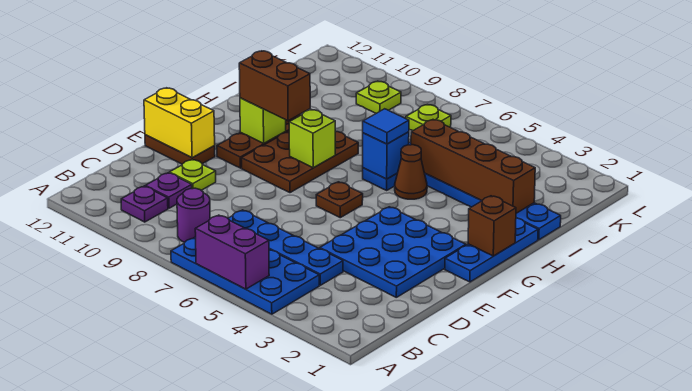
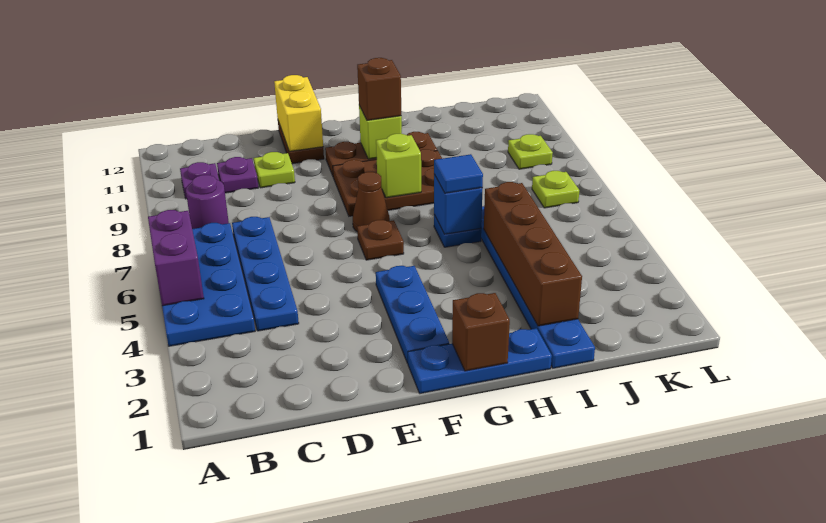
blue 3x3 plate [320,207,466,297] -> blue 1x3 plate [376,266,449,363]
brown 1x2 brick [239,51,310,121] -> brown 1x1 brick [357,58,401,120]
brown 1x1 cone [395,145,427,199] -> brown 1x1 cone moved to [353,172,390,231]

